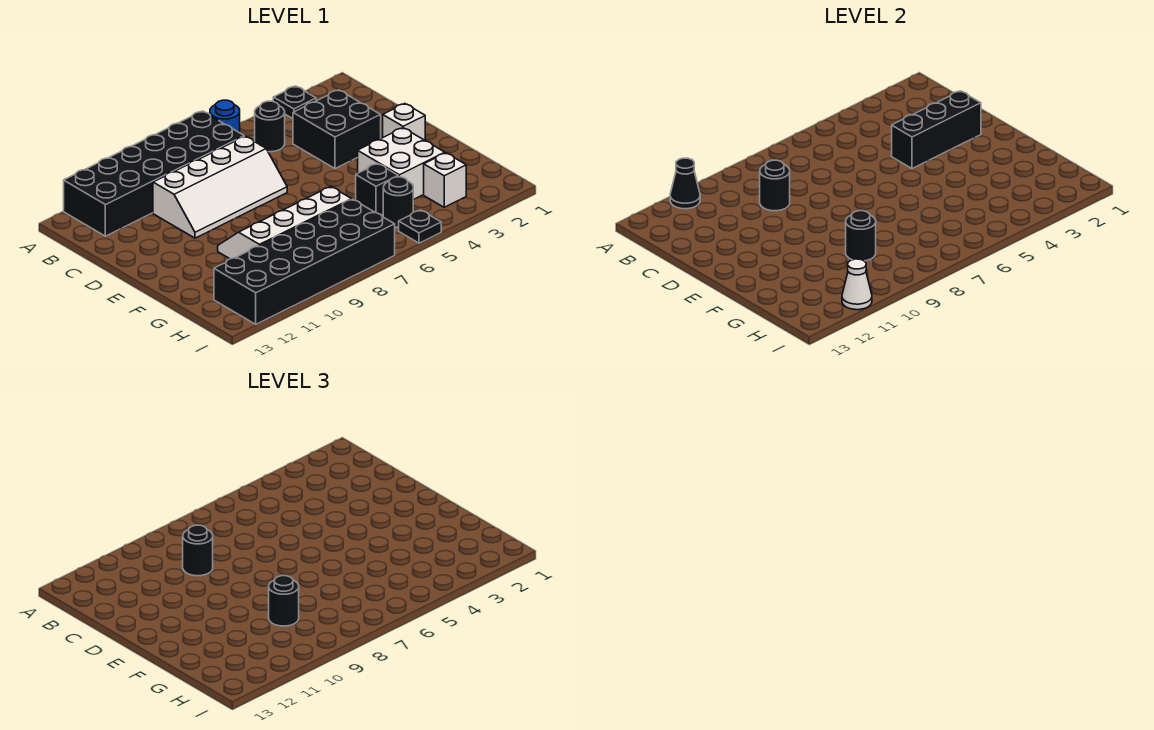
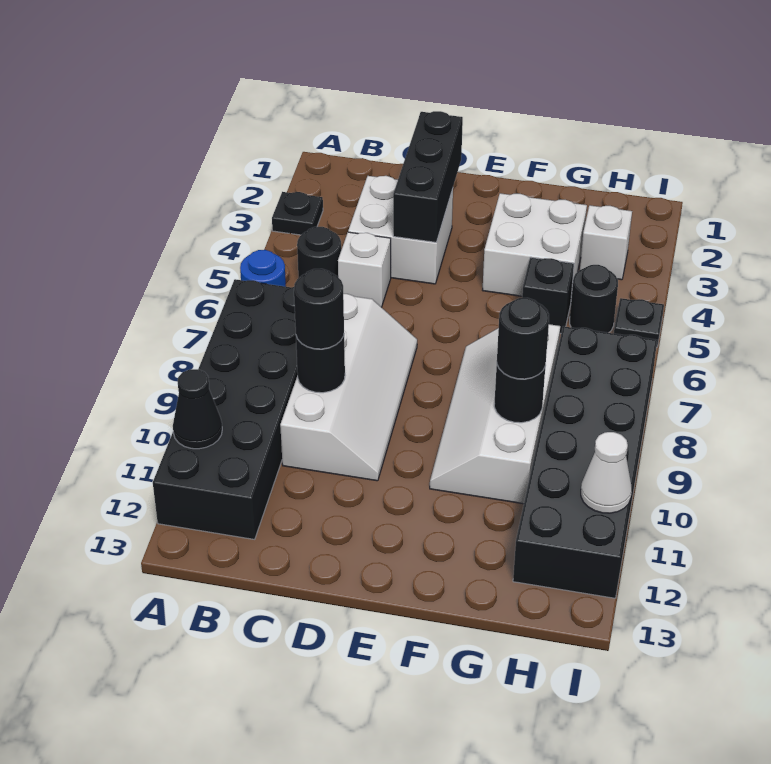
black 2x2 brick [293,90,381,169] -> white 2x2 brick [348,176,453,284]
white 1x1 brick [383,104,425,140] -> white 1x1 brick moved to [338,232,391,307]

